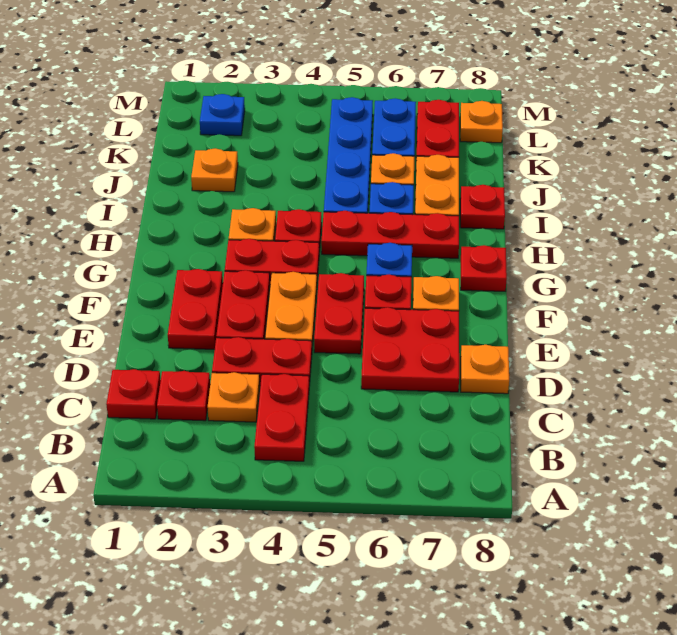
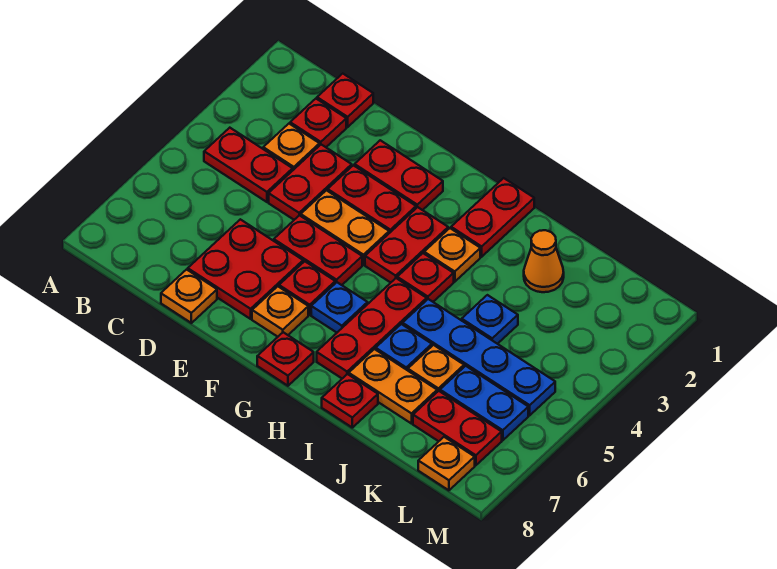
none -> red 1x2 plate [451,178,534,257]
orange 1x1 plate [191,148,238,192] -> orange 1x1 cone [524,230,564,292]
blue 1x1 plate [200,94,245,136] -> blue 1x1 plate moved to [462,295,518,344]

